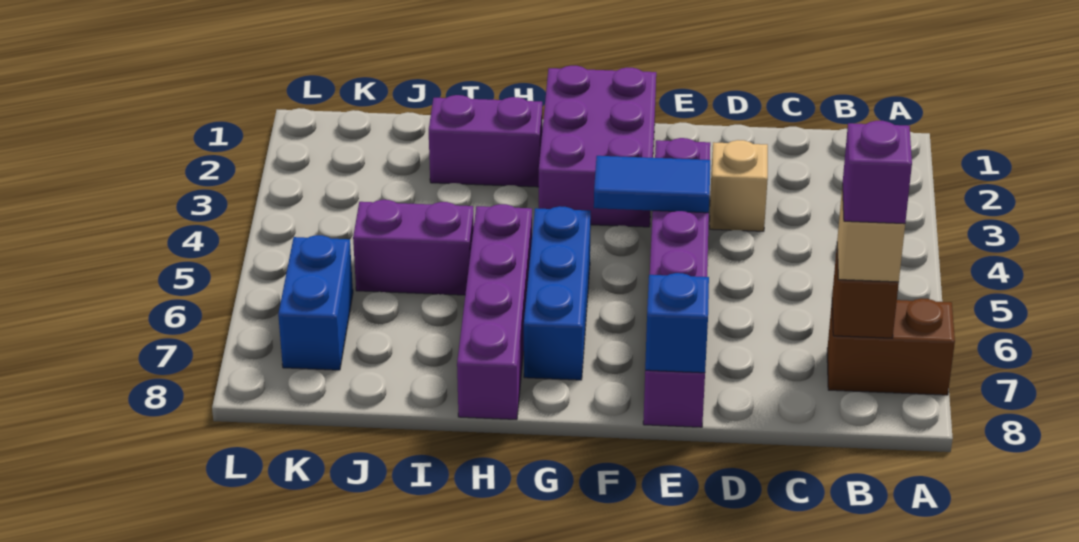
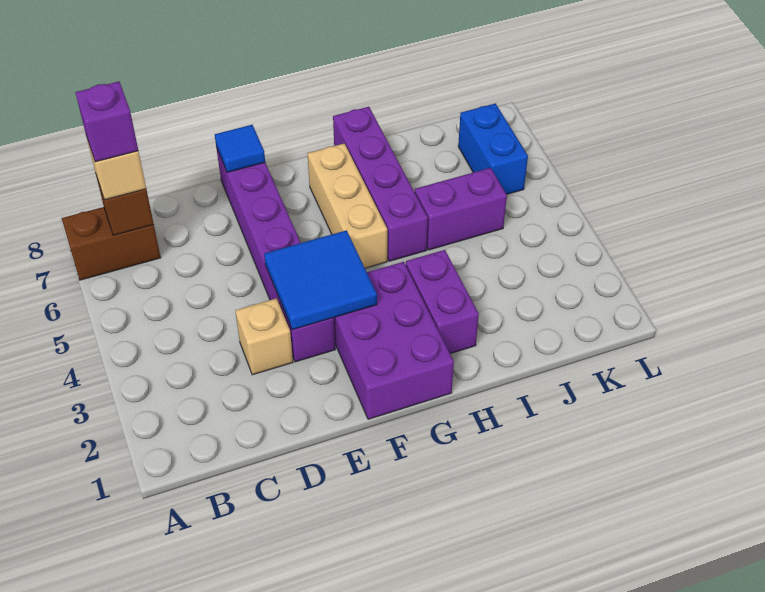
blue 1x2 tile [594,156,710,213] -> blue 2x2 tile [264,230,377,330]
blue 1x1 brick [645,273,709,373] -> blue 1x1 tile [215,125,265,172]
blue 1x3 brick [524,206,591,380] -> tan 1x3 brick [308,143,387,268]
purple 1x2 brick [429,95,542,187] -> purple 1x2 brick turned to [406,250,479,354]

